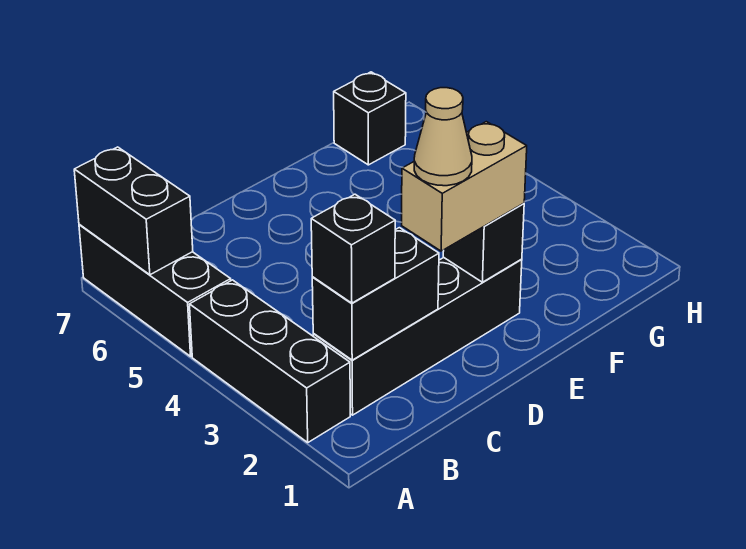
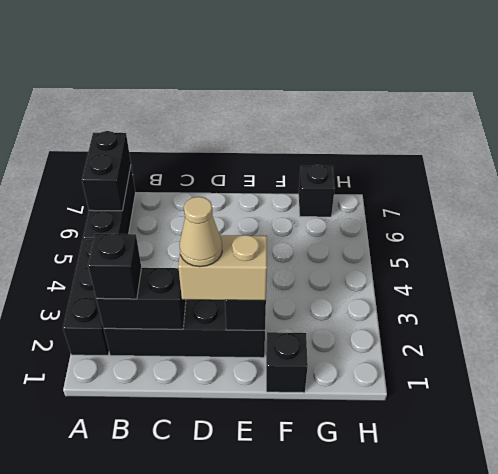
none -> black 1x1 brick [266,332,308,393]

